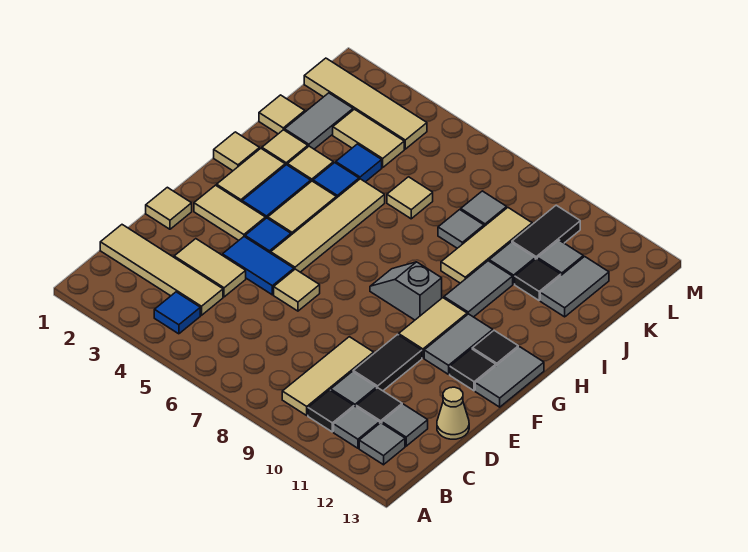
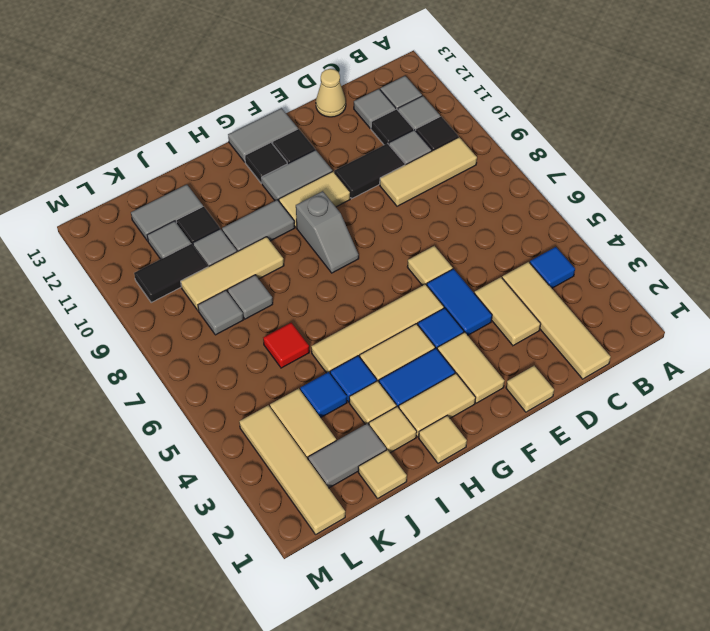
tan 1x1 tile [387,177,433,219] -> red 1x1 tile [263,323,309,368]

